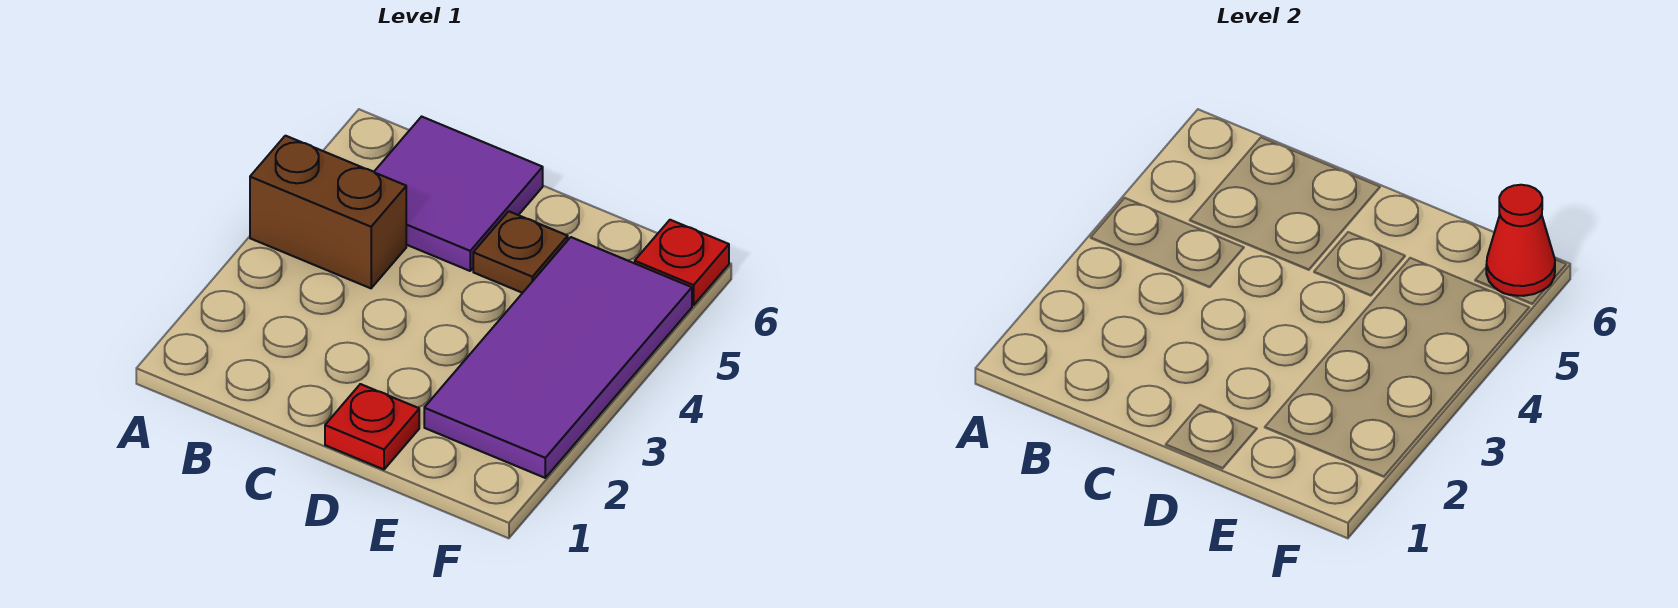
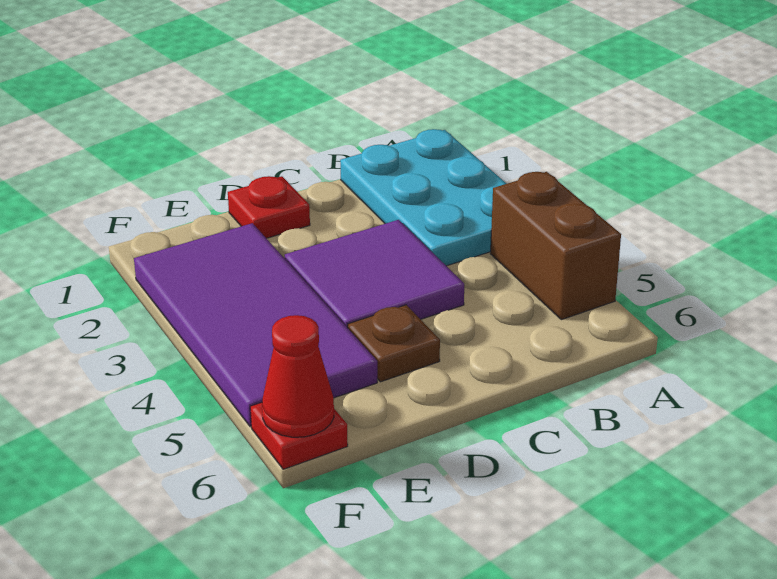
none -> cyan 2x3 plate [340,129,507,266]
brown 1x2 brick [250,136,406,288] -> brown 1x2 brick turned to [491,172,621,320]
purple 2x2 tile [374,117,543,271] -> purple 2x2 tile moved to [285,220,464,328]

